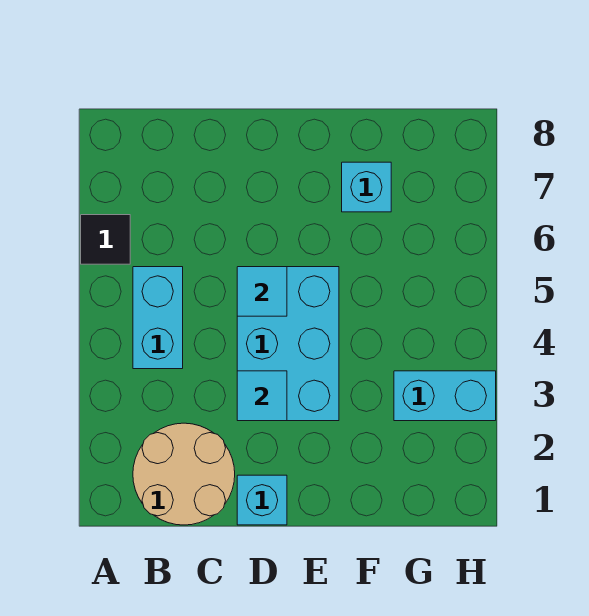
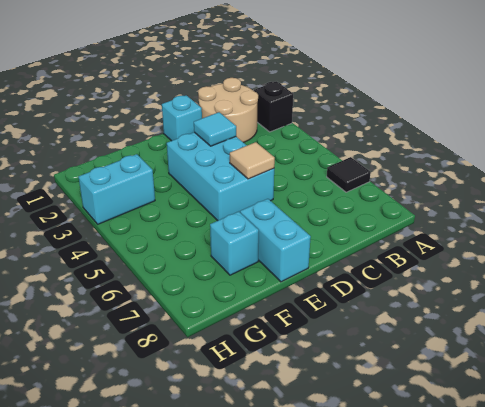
none -> black 1x1 brick [254,81,293,132]
cyan 1x2 brick [133,267,183,369] -> cyan 1x2 brick moved to [240,199,311,282]
cyan 1x1 tile [237,267,287,316] -> tan 1x1 tile [230,142,275,179]

